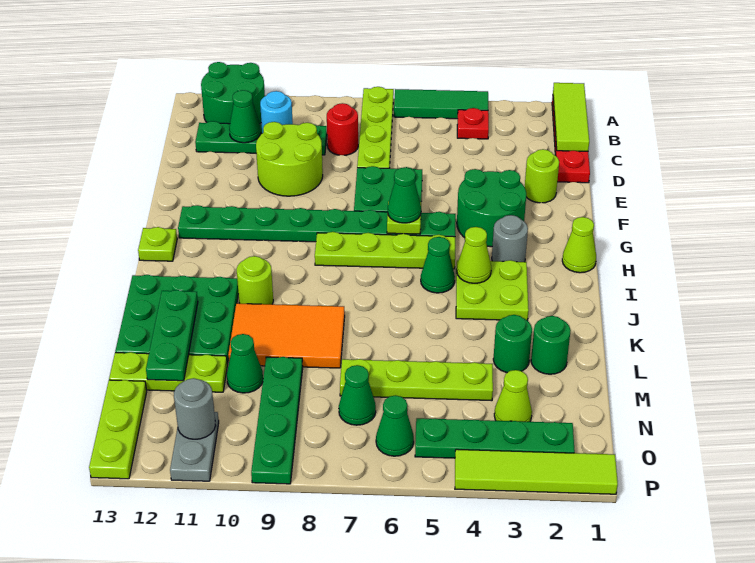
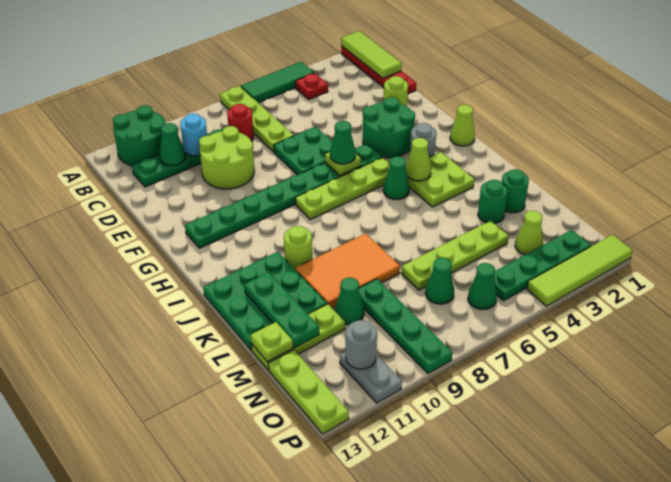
lime 1x1 plate [138,227,177,261] -> lime 1x1 plate moved to [251,322,293,362]

